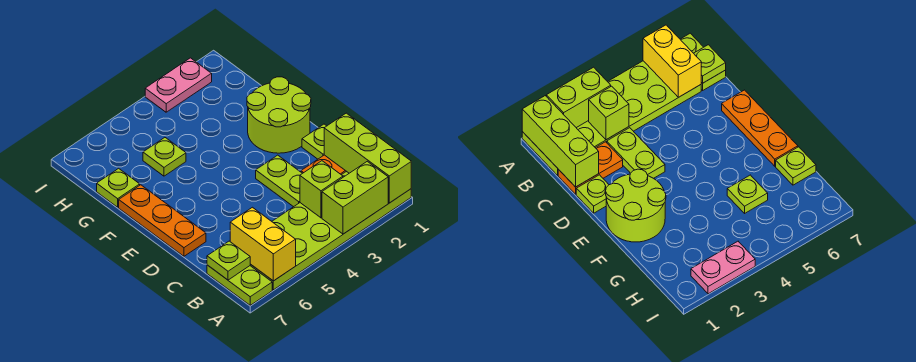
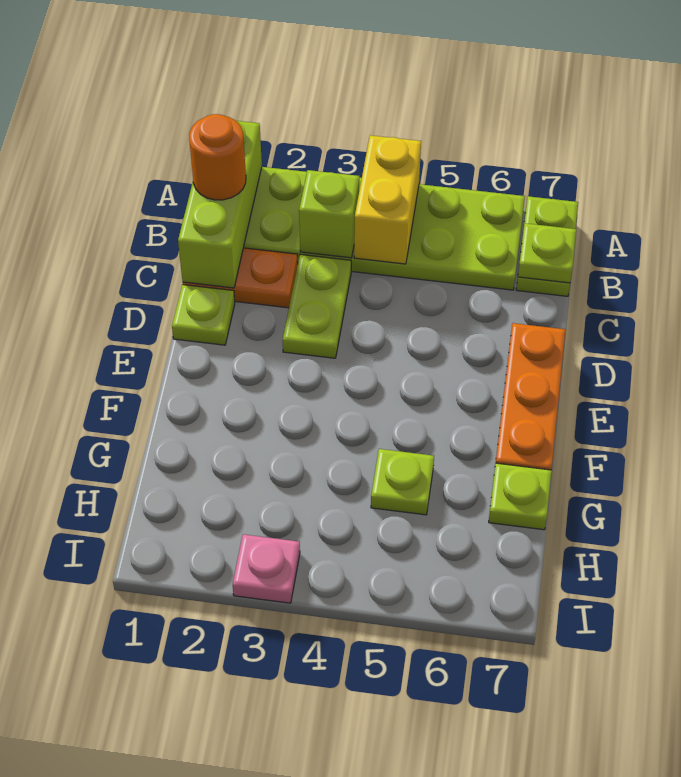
lime 1x2 brick [322,161,388,234] -> none
yellow 1x2 brick [230,207,296,281] -> yellow 1x2 brick moved to [354,135,421,264]
none -> orange 1x1 round brick [189,114,246,200]
lime 2x2 round brick [247,77,311,153] -> none
pink 1x2 plate [145,58,212,112] -> pink 1x1 plate [233,534,300,603]

